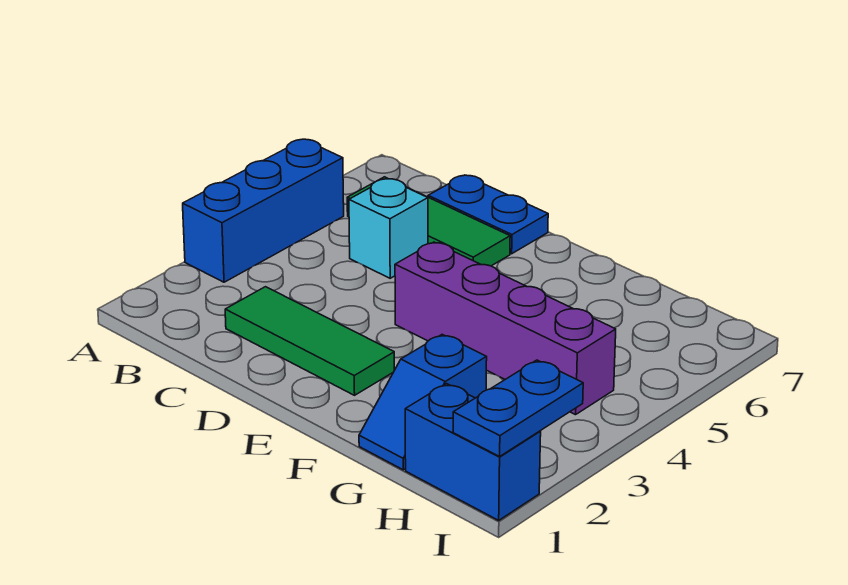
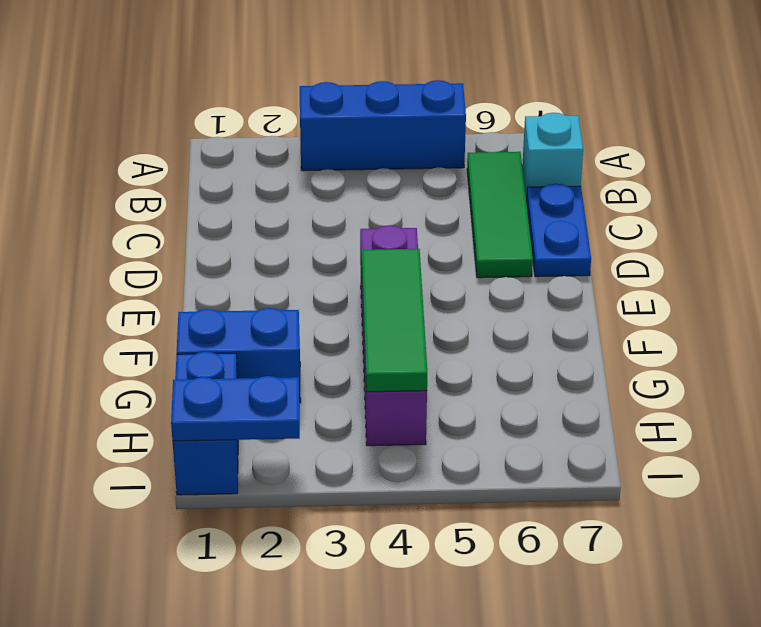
green 1x3 tile [225,287,394,395] -> green 1x3 tile moved to [362,249,427,392]
cyan 1x1 brick [349,178,428,278] -> cyan 1x1 brick moved to [522,113,583,201]
blue 1x2 slope [359,335,487,470] -> blue 1x2 brick [177,308,301,403]

